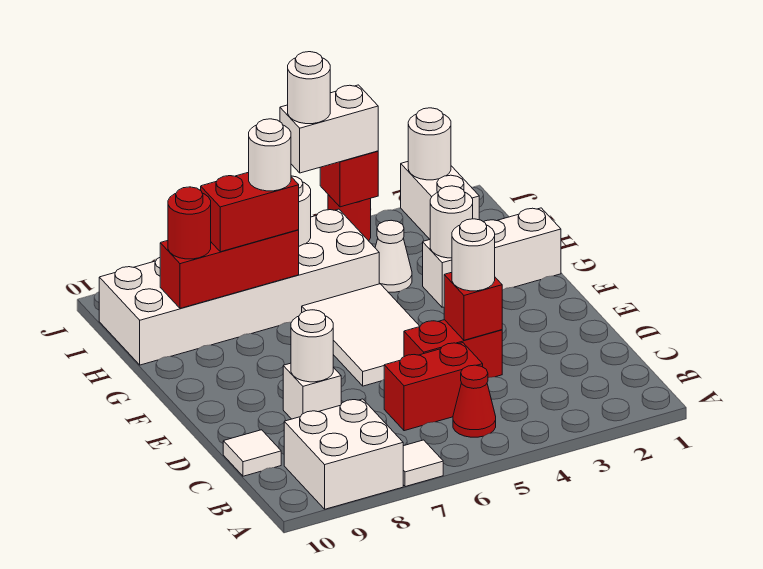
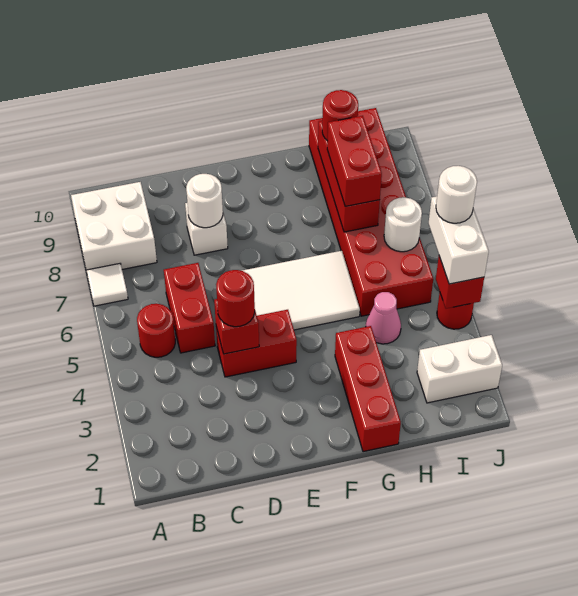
red 1x1 cone [453,365,496,437] -> red 1x1 round brick [137,304,175,357]
white 1x1 tile [223,430,281,476] -> none
red 1x2 brick [404,320,502,378] -> red 1x2 brick turned to [216,310,297,377]
white 1x1 round brick [452,219,495,291] -> red 1x1 round brick [216,270,255,327]
white 1x3 brick [423,208,561,307] -> red 1x3 brick [335,326,401,452]
white 1x1 round brick [430,186,473,258] -> none
white 1x1 cone [375,220,412,292] -> pink 1x1 cone [366,292,401,344]
white 2x6 brick [99,209,379,365] -> red 2x6 brick [309,108,433,316]
white 1x1 round brick [249,119,291,191] -> none
white 1x1 round brick [408,108,451,180] -> none

